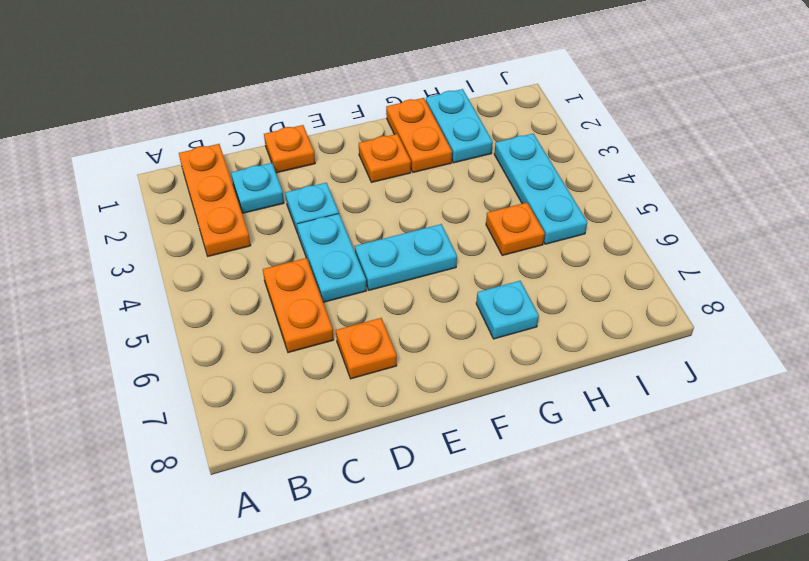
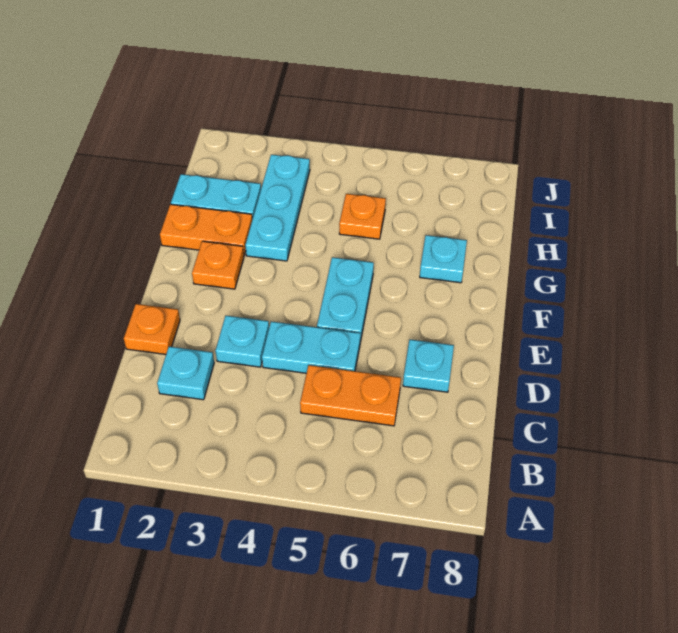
orange 1x3 plate [179,144,251,256] -> none
orange 1x1 plate [336,318,397,379] -> cyan 1x1 plate [403,339,454,392]
cyan 1x3 plate [494,134,587,244] -> cyan 1x3 plate turned to [245,155,310,261]

